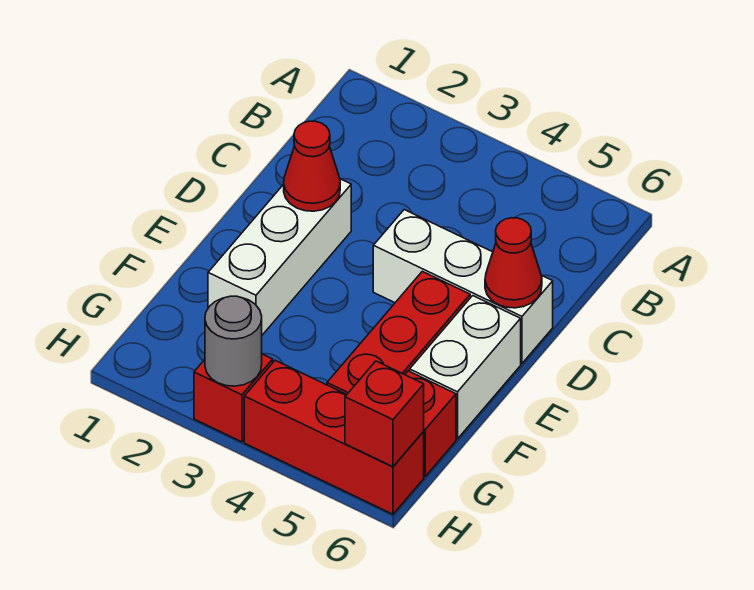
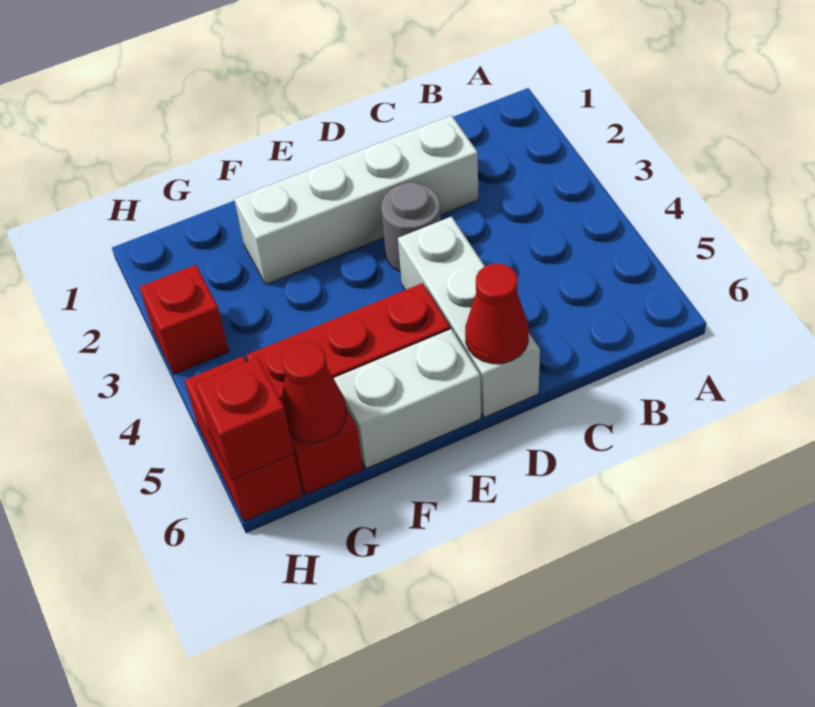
white 1x3 brick [208,179,351,335] -> white 1x4 brick [234,115,479,284]
red 1x1 cone [284,121,340,211] -> red 1x1 cone moved to [281,342,346,442]
grey 1x1 round brick [205,296,262,386] -> grey 1x1 round brick moved to [381,182,441,272]
red 1x3 brick [244,360,424,514] -> red 1x2 brick [184,356,303,521]

